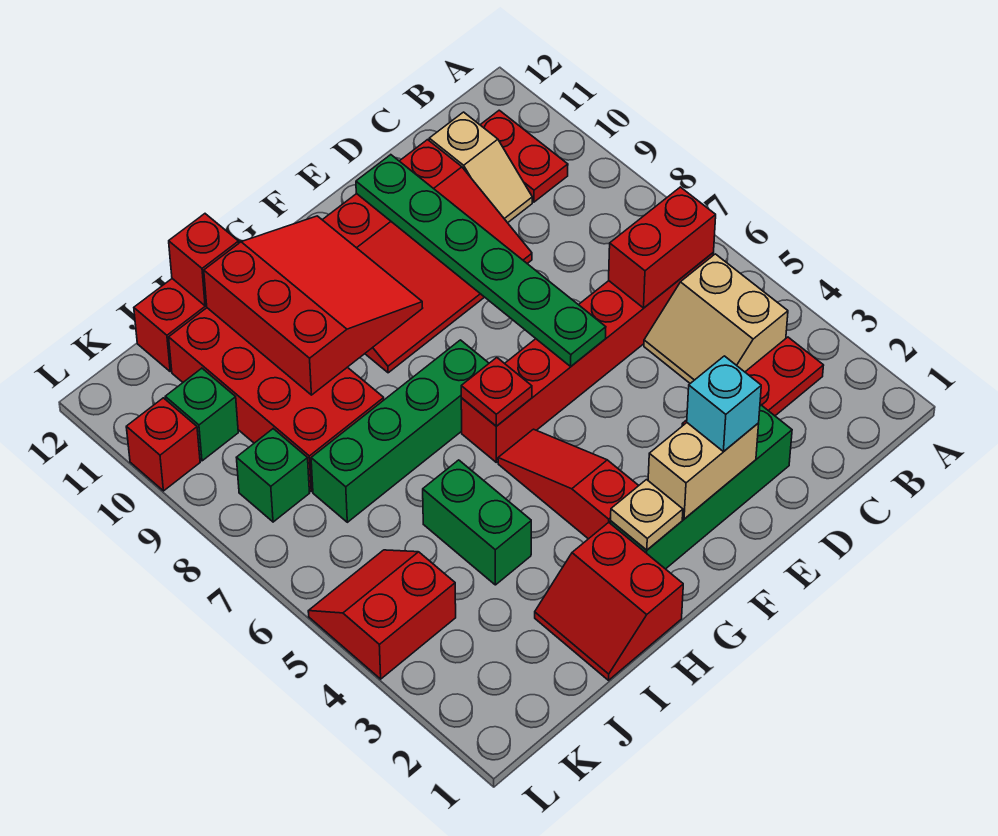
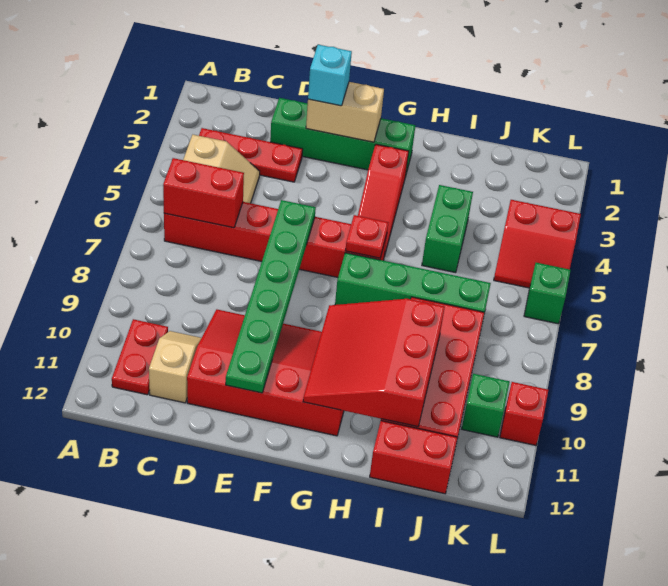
tan 1x1 plate [611,480,683,550] -> none
red 2x2 slope [535,522,683,680] -> none
red 1x1 brick [169,214,239,306] -> none
green 1x1 brick [236,429,309,522] -> green 1x1 brick moved to [524,263,570,324]

